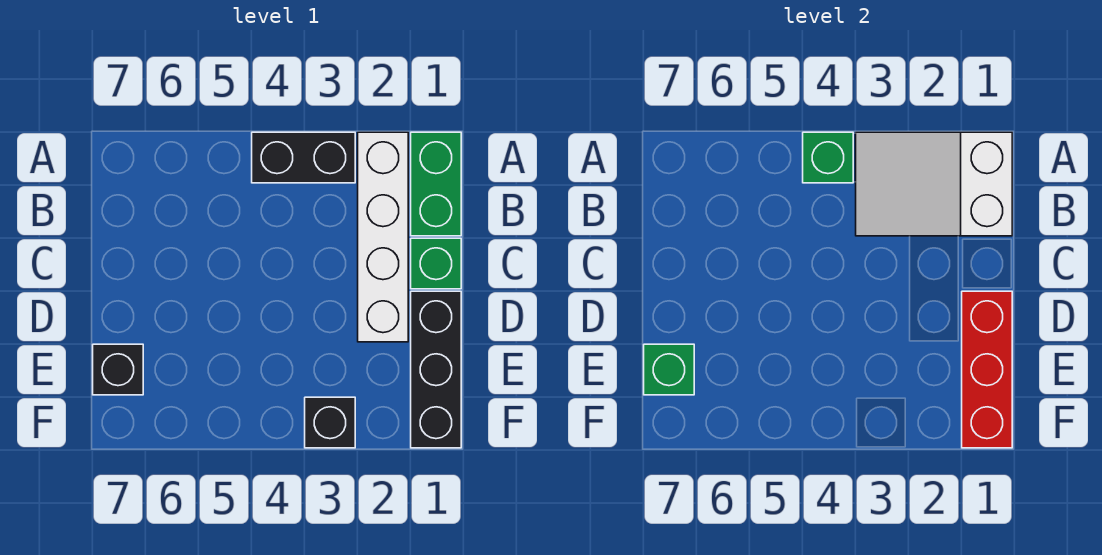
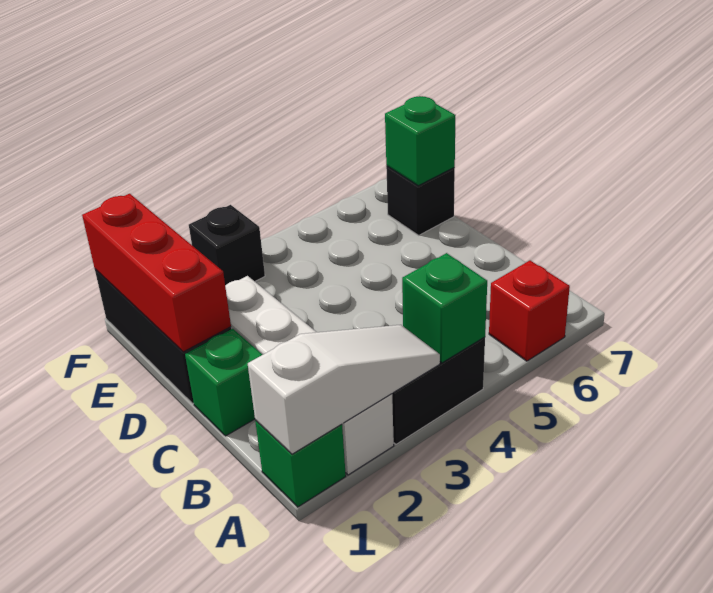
green 1x2 brick [411,132,461,236] -> green 1x1 brick [255,420,346,507]
white 2x3 slope [856,132,1012,236] -> white 1x3 slope [248,325,440,454]
none -> red 1x1 brick [489,261,570,361]

